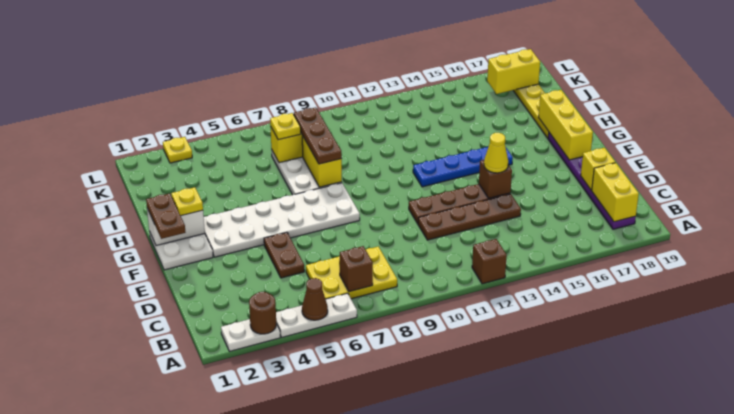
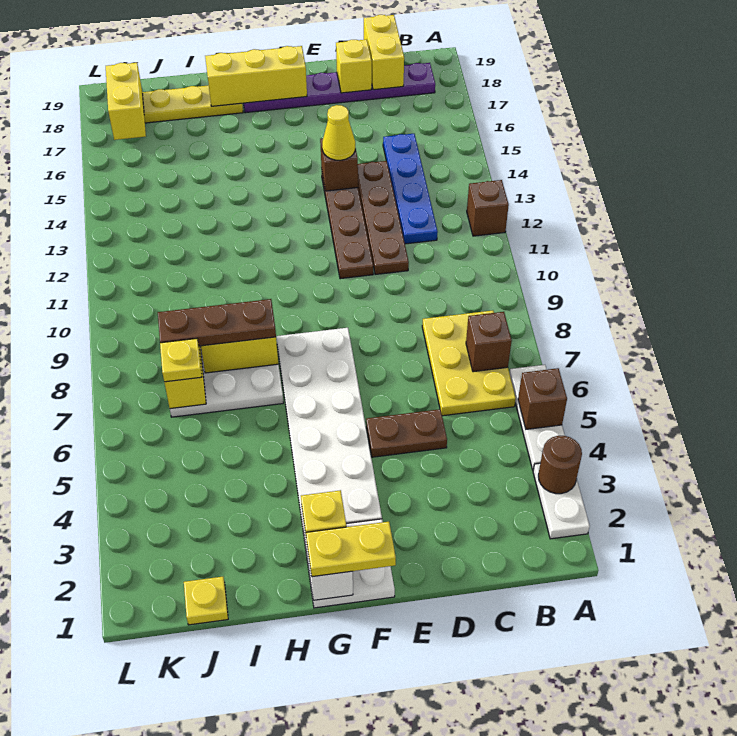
brown 1x1 cone [302,278,328,320] -> brown 1x1 brick [518,368,567,429]
yellow 1x2 brick [592,163,639,222] -> yellow 1x2 brick turned to [364,15,404,90]
brown 1x2 plate [146,193,186,239] -> yellow 1x2 plate [306,522,396,577]
blue 1x4 plate [413,147,513,187] -> blue 1x4 plate moved to [383,134,438,244]
yellow 1x1 plate [163,137,192,163] -> yellow 1x1 plate moved to [184,577,228,625]

